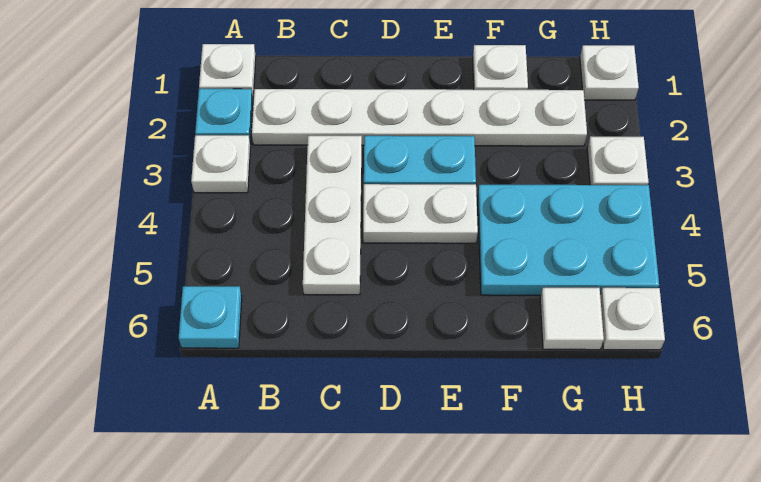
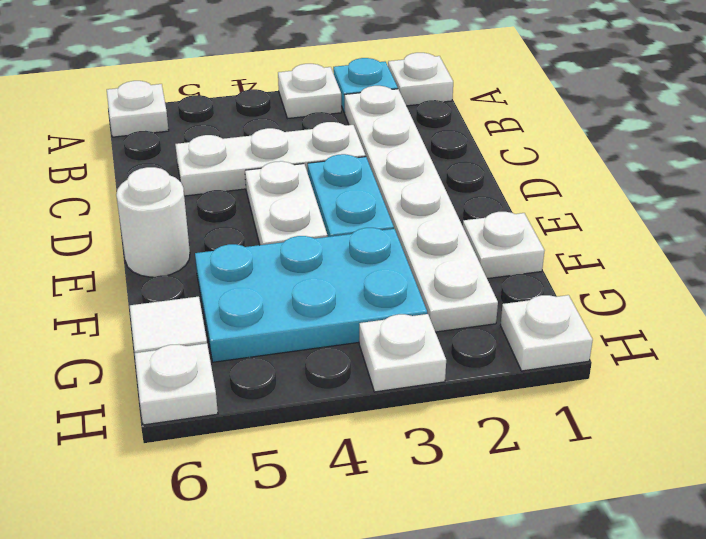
cyan 1x1 plate [179,286,242,348] -> white 1x1 plate [107,81,169,137]
none -> white 1x1 round brick [116,167,190,277]
cyan 2x3 plate [478,185,659,295] -> cyan 2x3 plate turned to [195,228,427,362]

